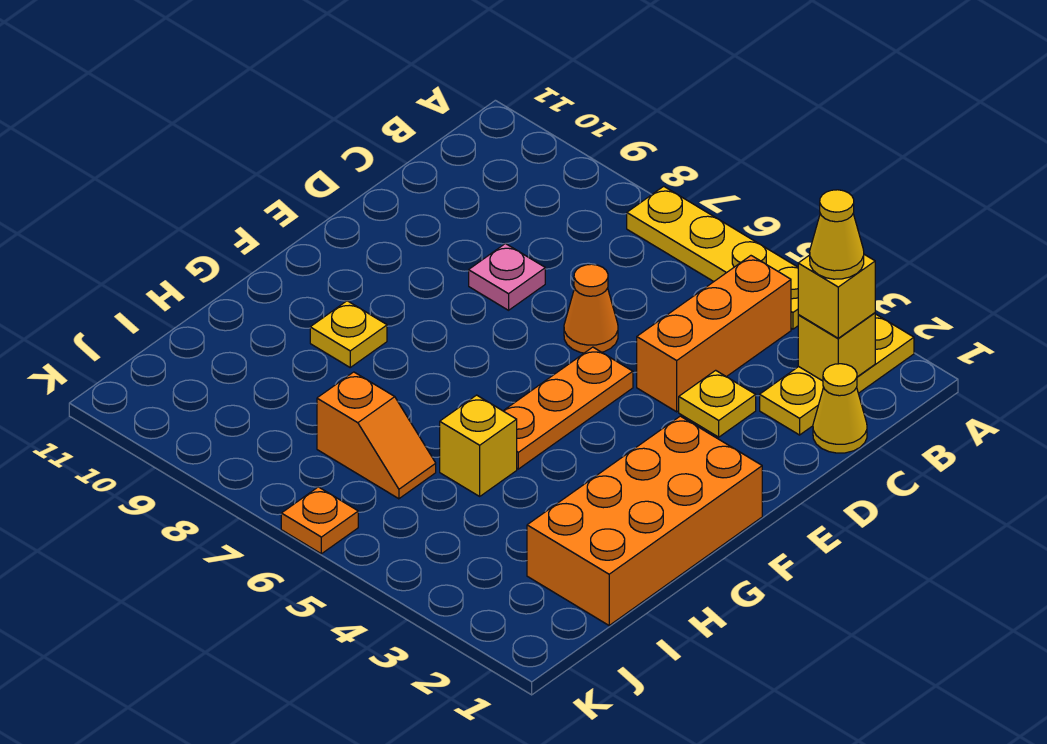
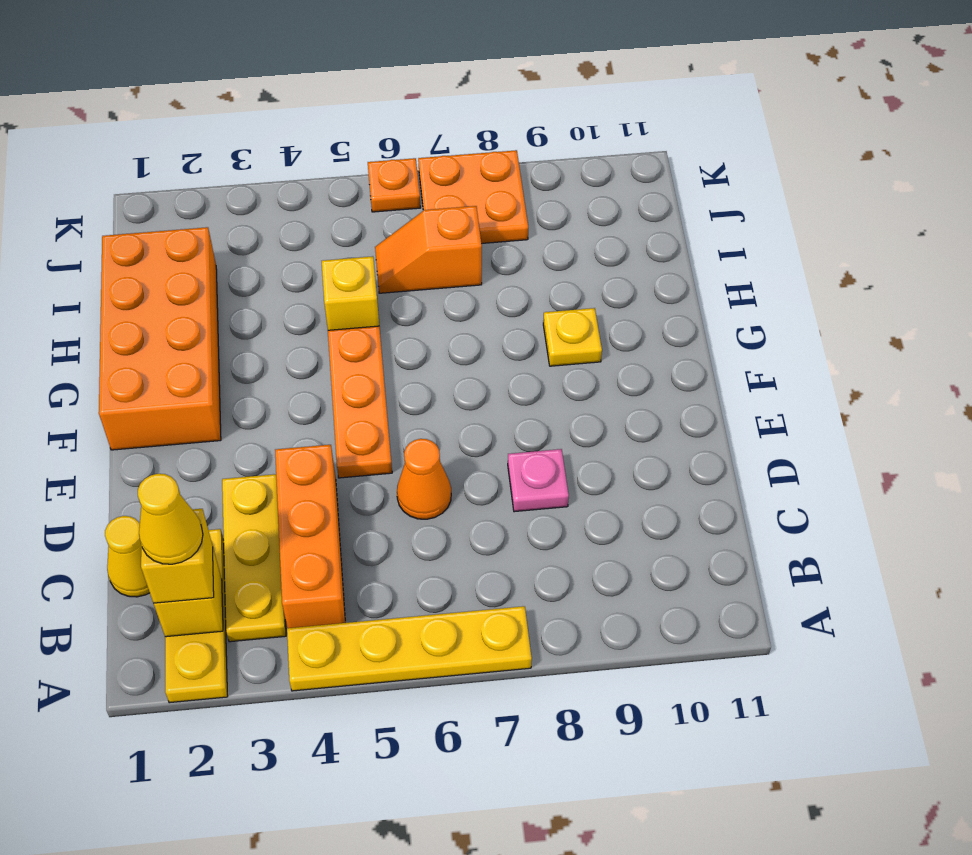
yellow 1x1 plate [679,370,756,437] -> yellow 1x3 plate [222,474,286,642]
none -> orange 2x2 plate [418,150,528,244]

